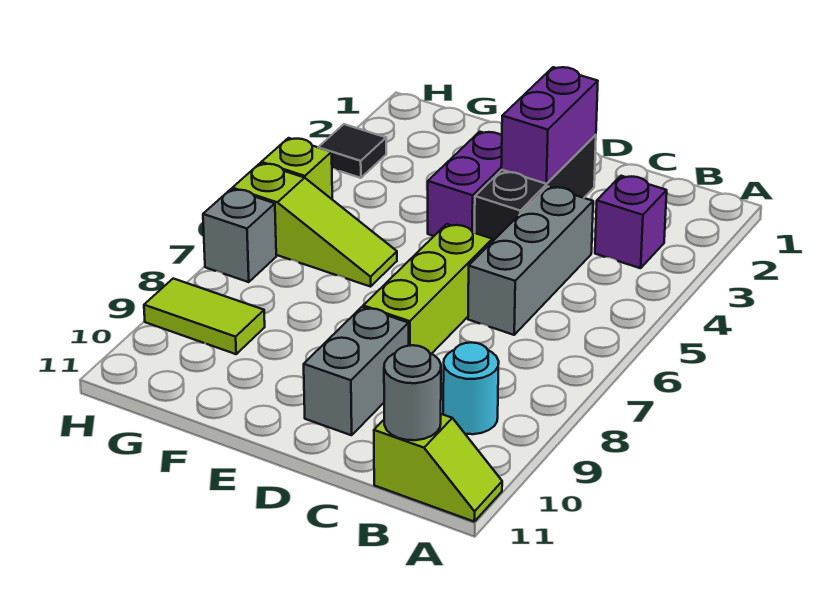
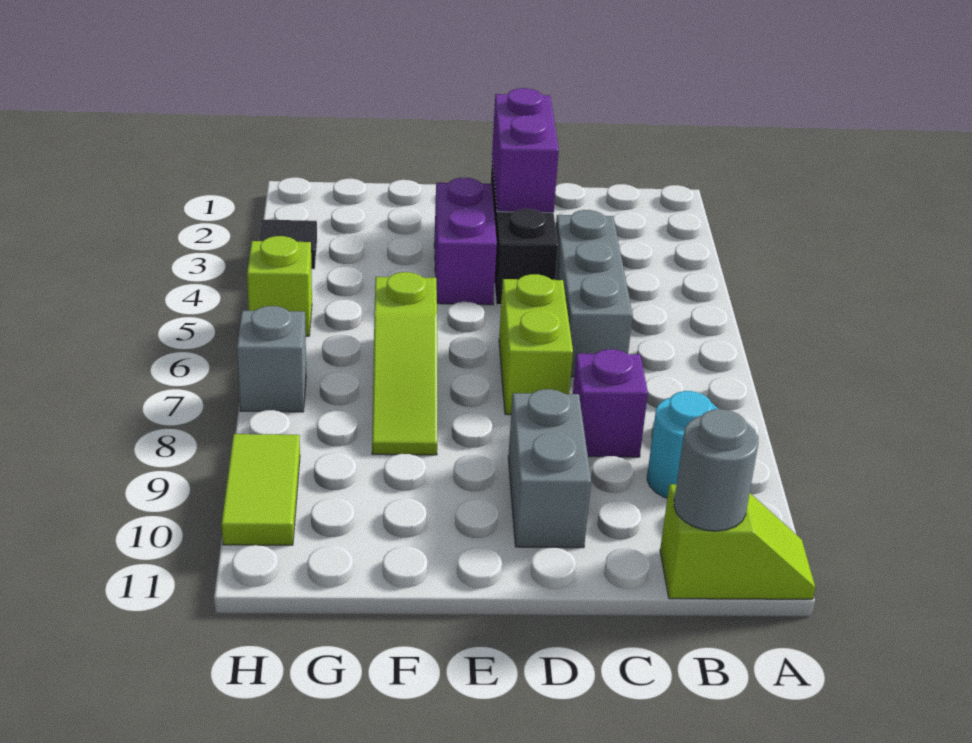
purple 1x1 brick [595,176,667,268] -> purple 1x1 brick moved to [573,349,648,457]
lime 1x3 brick [363,224,492,354] -> lime 1x2 brick [499,274,573,415]
lime 1x3 slope [232,163,397,287] -> lime 1x3 slope turned to [372,272,437,455]
lime 1x2 tile [144,279,265,354] -> lime 1x2 tile turned to [221,434,300,545]

